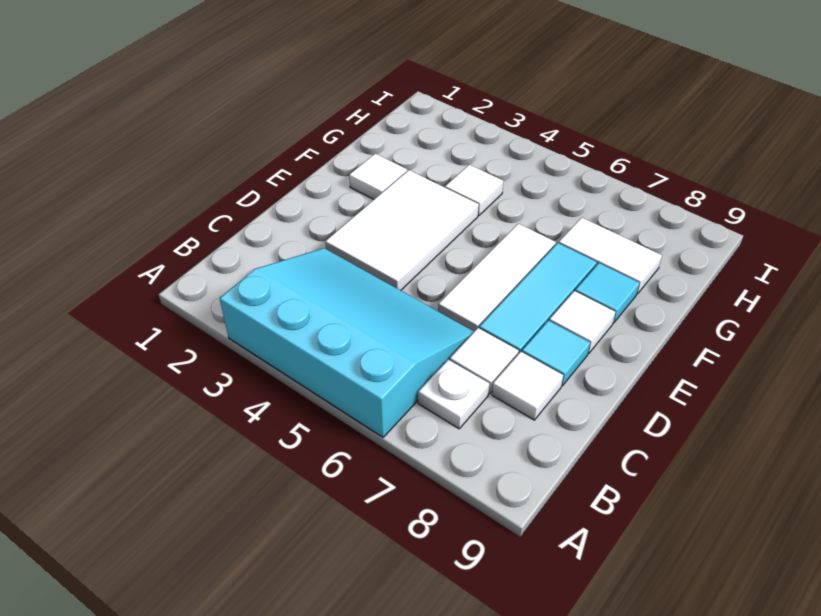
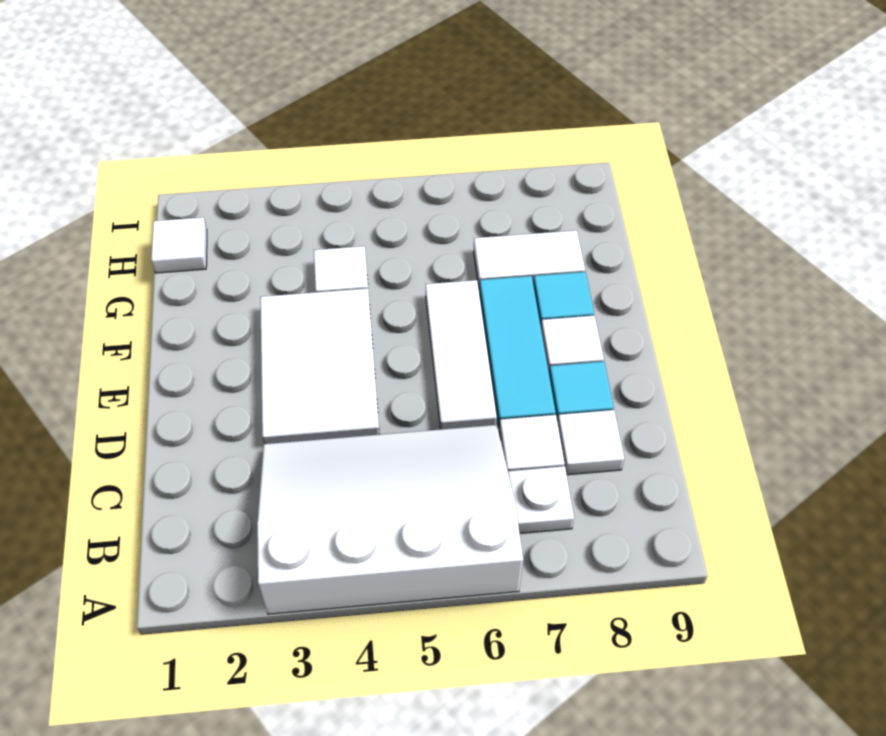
cyan 3x4 slope [220,248,474,437] -> white 3x4 slope [257,425,523,614]
white 1x1 tile [349,154,407,199] -> white 1x1 tile moved to [151,217,207,273]

